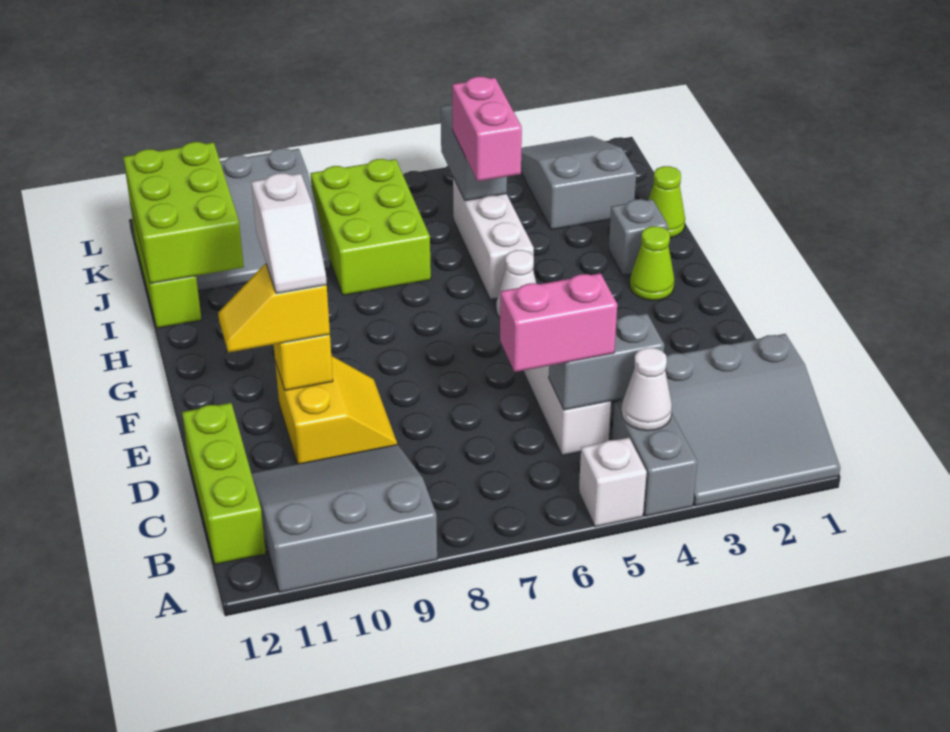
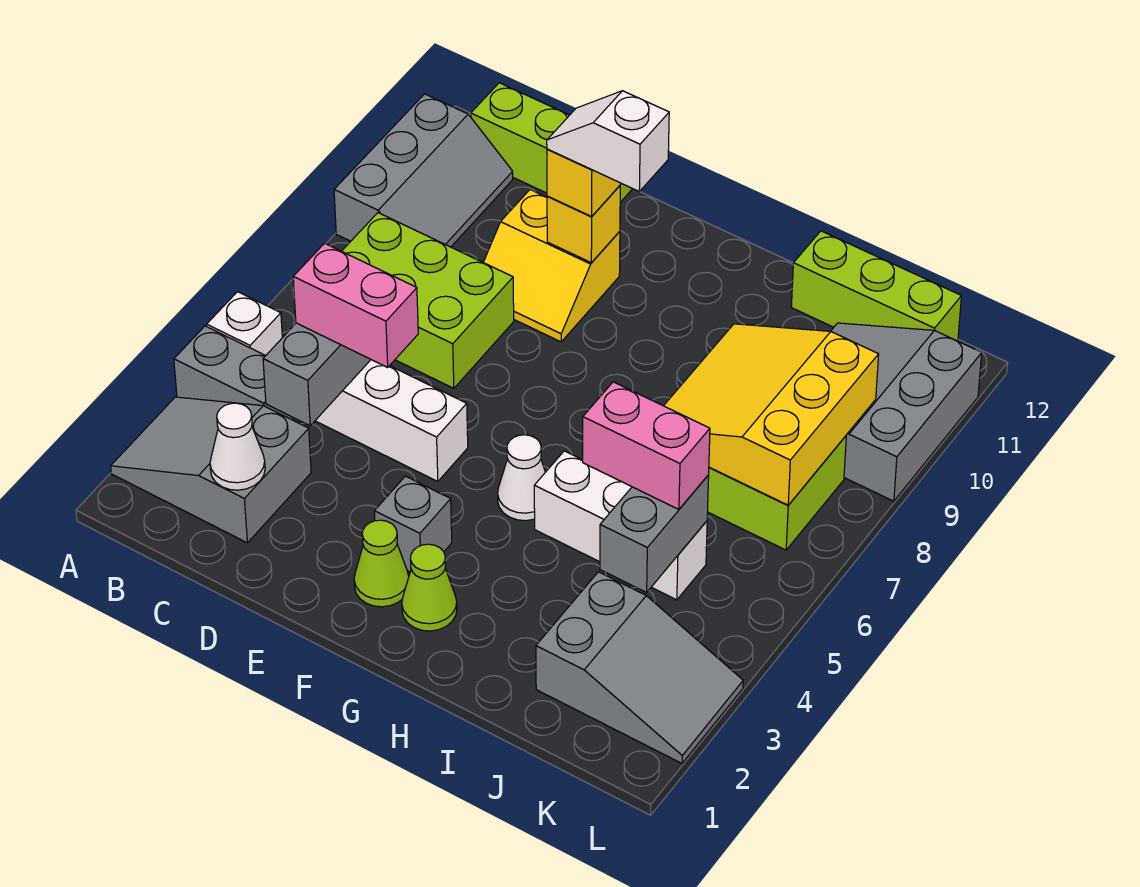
grey 3x3 slope [665,334,840,506] -> grey 2x3 slope [111,397,311,543]
grey 3x3 slope [251,445,437,593] -> grey 2x3 slope [334,94,513,247]
white 1x1 cone [621,348,672,431] -> white 1x1 cone moved to [210,403,265,490]
pink 1x2 brick [500,273,617,372] -> pink 1x2 brick turned to [293,243,418,367]
grey 1x1 brick [609,199,668,276] -> grey 1x1 brick moved to [374,476,452,572]
lime 1x1 cone [648,166,685,238] -> lime 1x1 cone moved to [354,520,409,607]
none -> yellow 3x3 slope [664,324,879,505]
lime 2x3 brick [123,142,244,284] -> lime 2x3 brick moved to [342,213,514,388]
grey 1x2 brick [441,105,507,201] -> grey 1x2 brick turned to [600,475,709,592]

